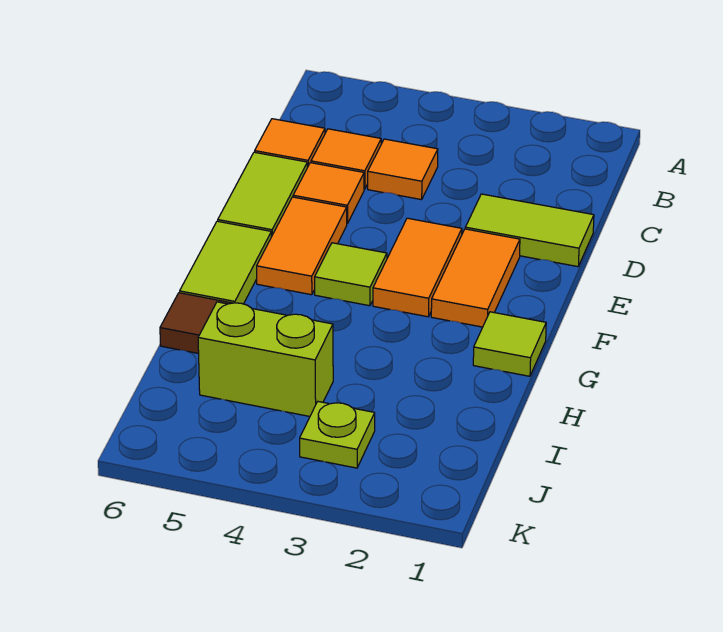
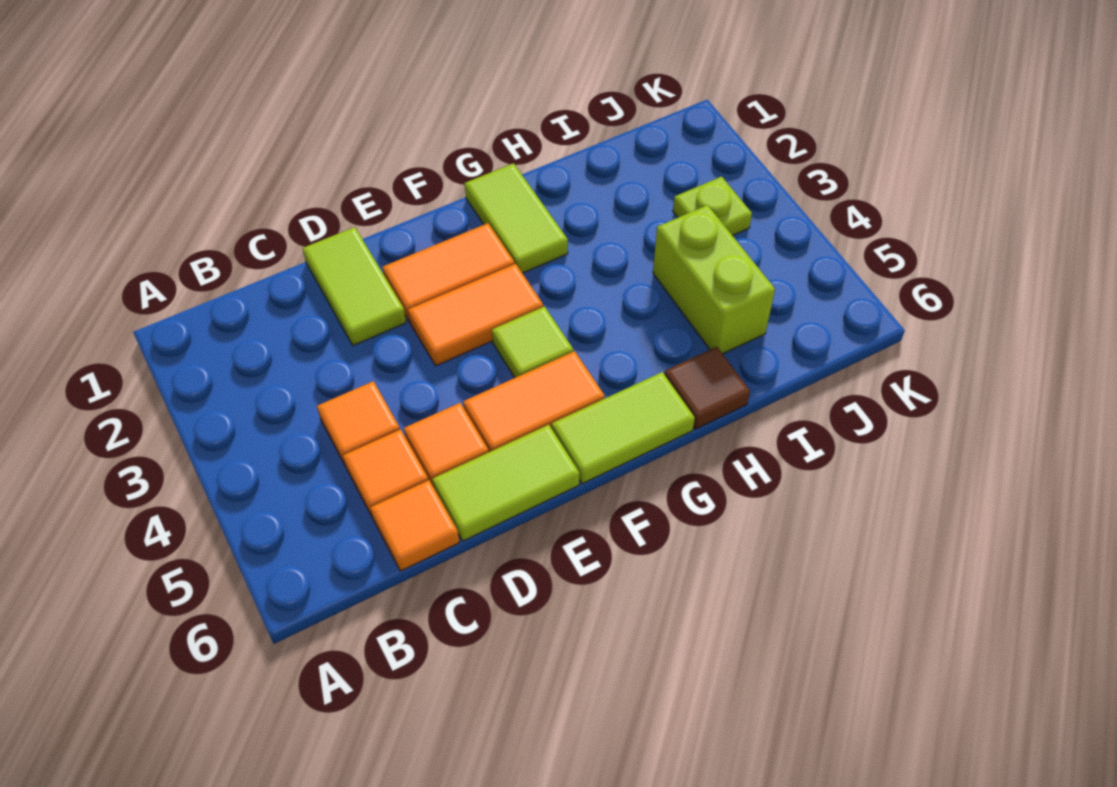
lime 1x1 tile [473,312,546,376] -> lime 1x2 tile [465,163,568,273]

